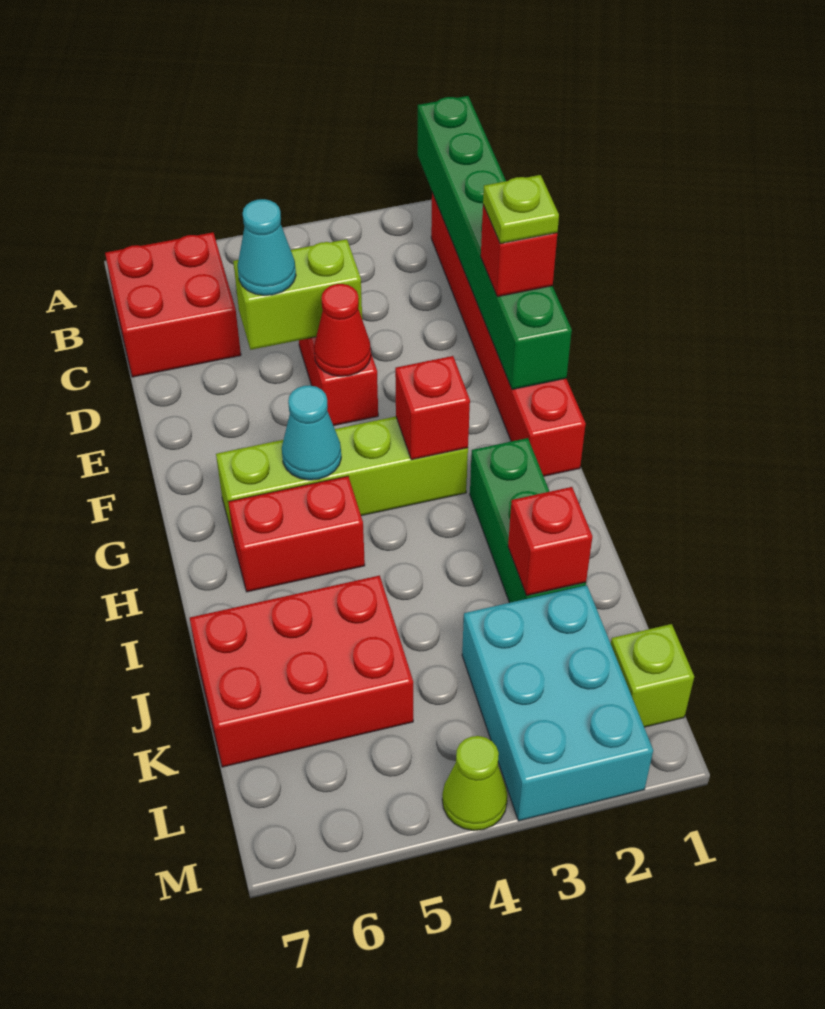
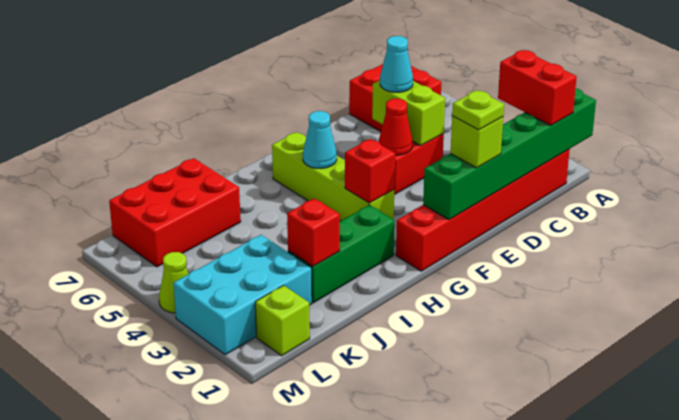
red 1x1 brick [481,205,557,297] -> lime 1x1 brick [451,116,503,168]
red 1x2 brick [228,476,365,592] -> red 1x2 brick moved to [498,50,577,125]
red 2x3 brick [190,575,413,767] -> red 2x3 brick turned to [109,158,241,267]

